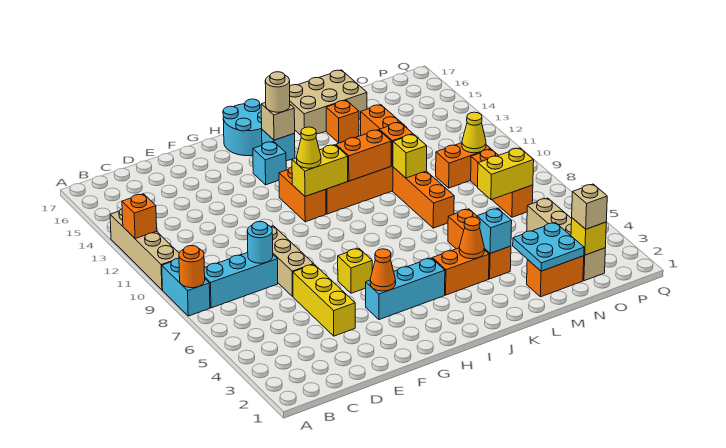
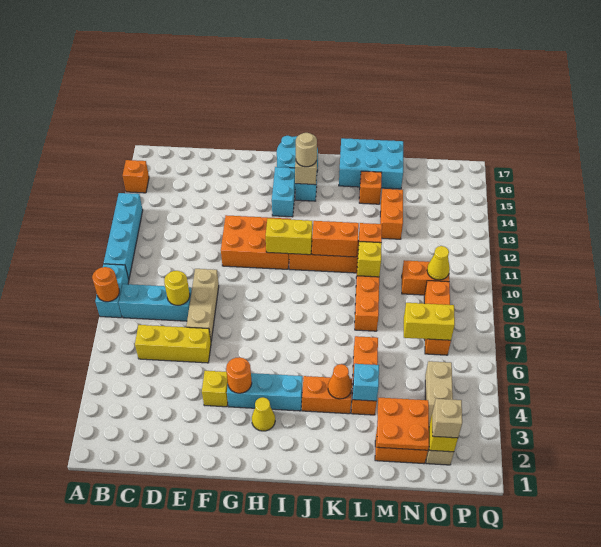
tan 1x4 brick [110,209,179,290] -> cyan 1x4 brick [104,193,143,279]
orange 1x1 brick [122,194,157,239] -> orange 1x1 brick moved to [123,160,149,193]
cyan 1x1 round brick [247,221,273,263] -> yellow 1x1 round brick [164,271,190,305]
yellow 1x3 brick [293,264,355,336] -> yellow 1x3 brick turned to [135,325,211,363]
orange 1x1 cone [370,249,396,291] -> orange 1x1 round brick [226,357,252,393]
yellow 1x1 brick [338,248,372,293] -> yellow 1x1 brick moved to [202,371,228,407]
orange 1x2 brick [279,167,326,222] -> orange 2x3 brick [221,215,291,269]
yellow 1x1 cone [297,127,321,168] -> yellow 1x1 cone moved to [252,397,275,431]
cyan 1x1 brick [253,142,286,185] -> cyan 1x2 brick [272,167,295,217]
tan 2x3 brick [290,70,367,135] -> cyan 2x3 brick [339,138,403,189]
cyan 2x2 plate [513,222,584,271] -> orange 2x2 plate [377,398,429,450]

